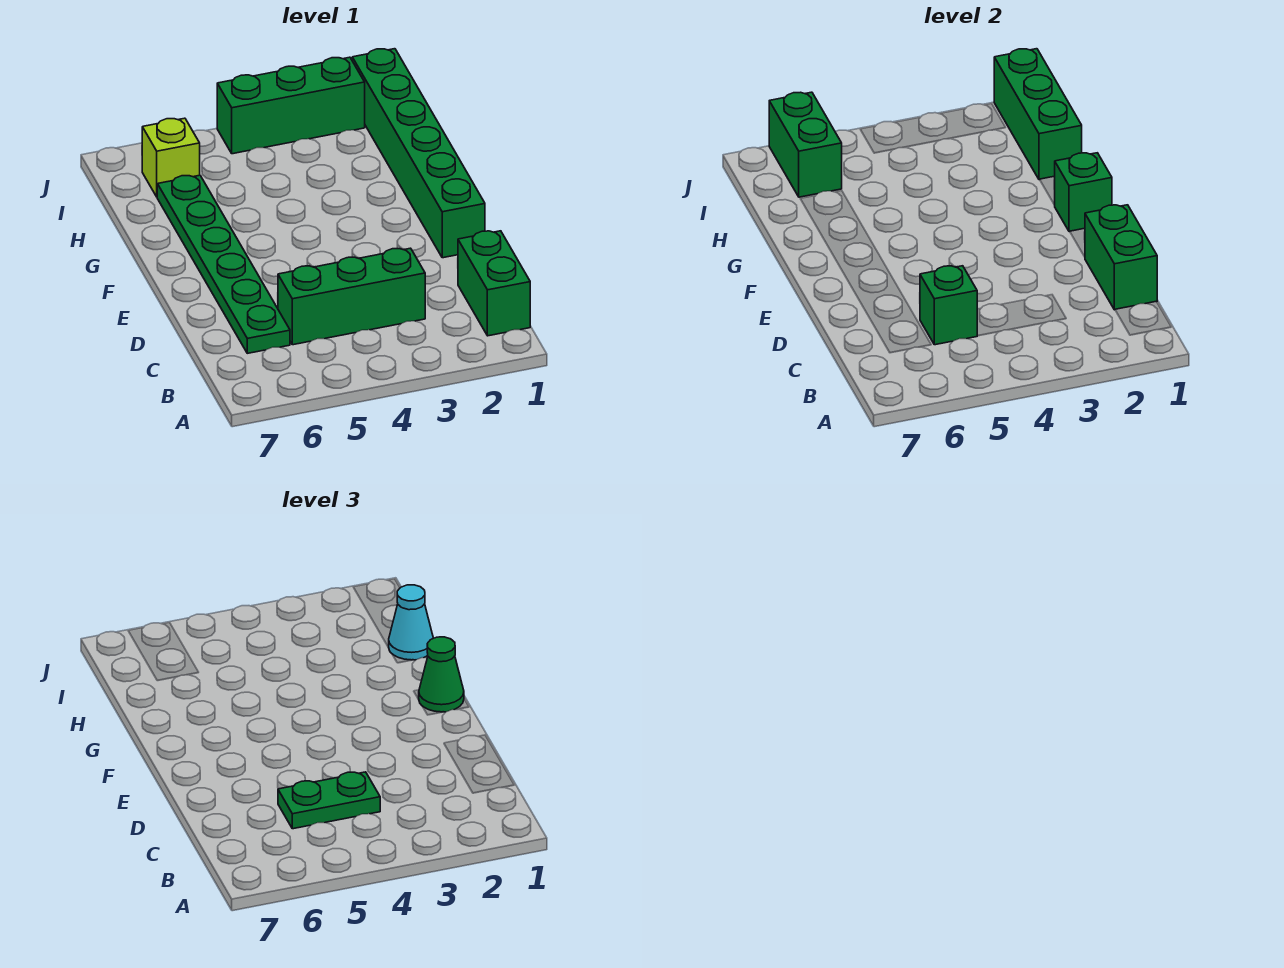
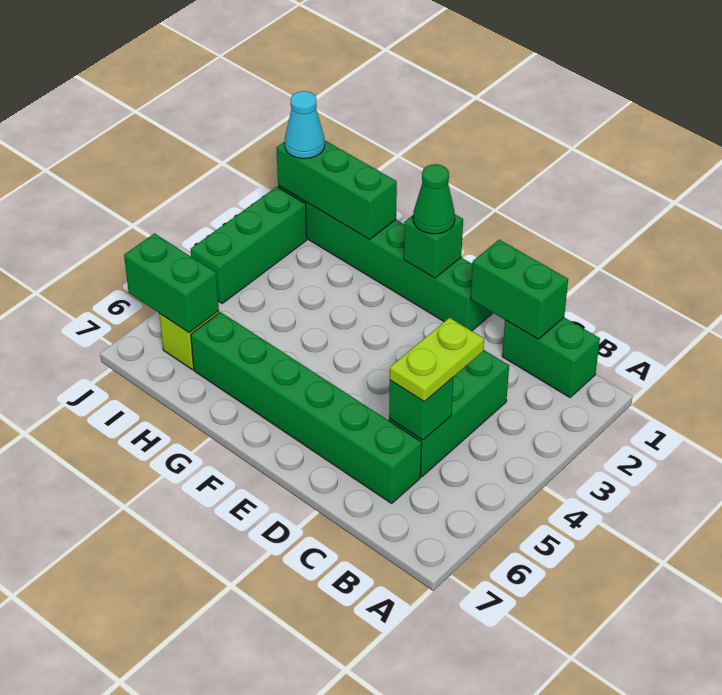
green 1x2 plate [278,772,380,829] -> lime 1x2 plate [390,318,484,402]
green 1x6 plate [157,175,290,353] -> green 1x6 brick [191,312,422,503]
cyan 1x1 cone [389,585,433,660] -> cyan 1x1 cone moved to [285,91,325,159]

